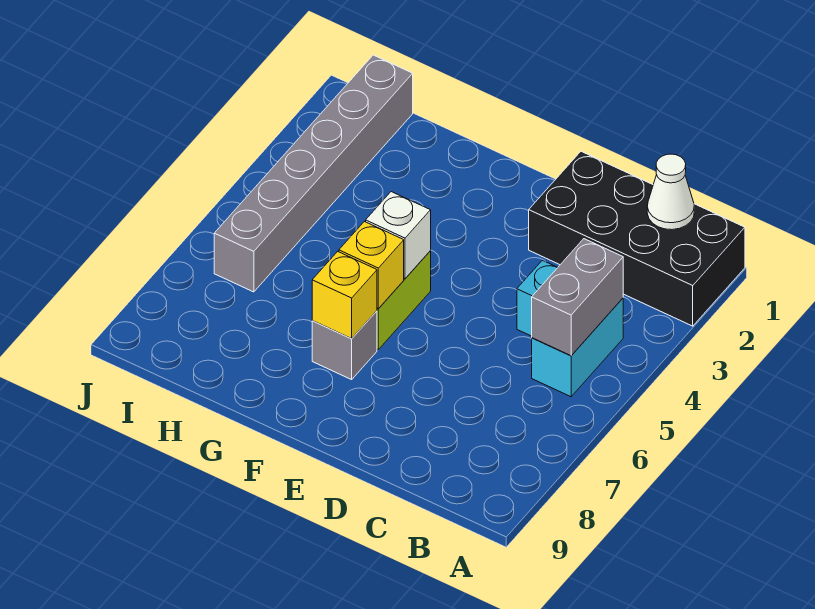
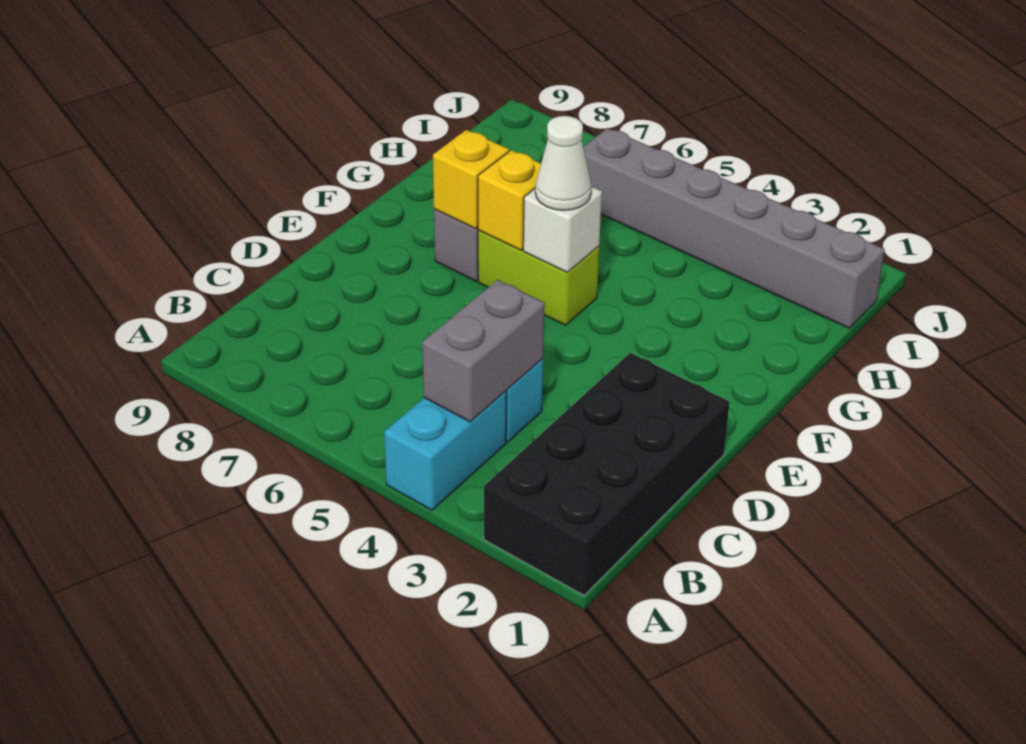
white 1x1 cone [647,154,694,230] -> white 1x1 cone moved to [535,116,591,210]
cyan 1x2 brick [532,298,623,397] -> cyan 1x2 brick turned to [384,391,506,510]
grey 1x2 brick [532,239,623,356] -> grey 1x2 brick turned to [422,280,545,422]

